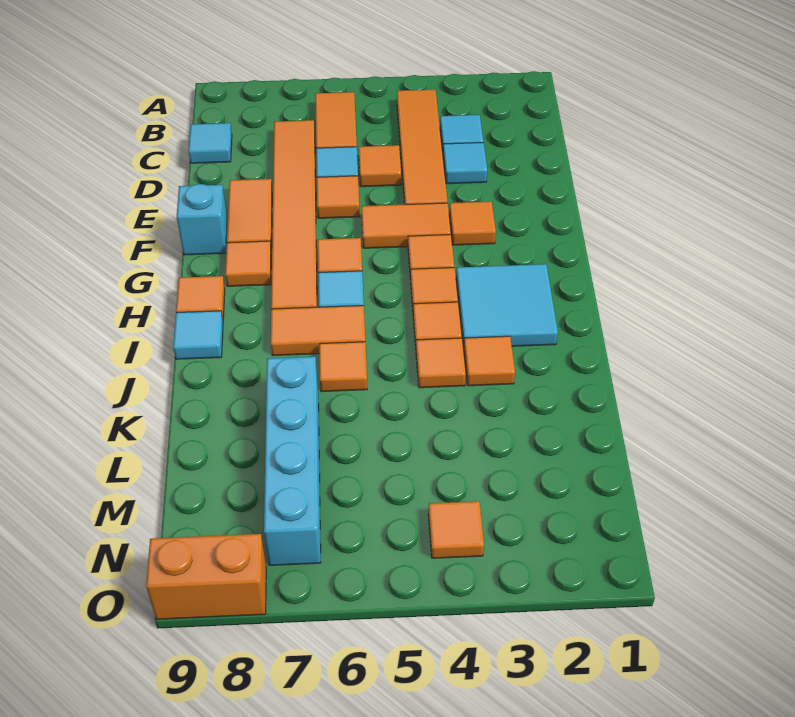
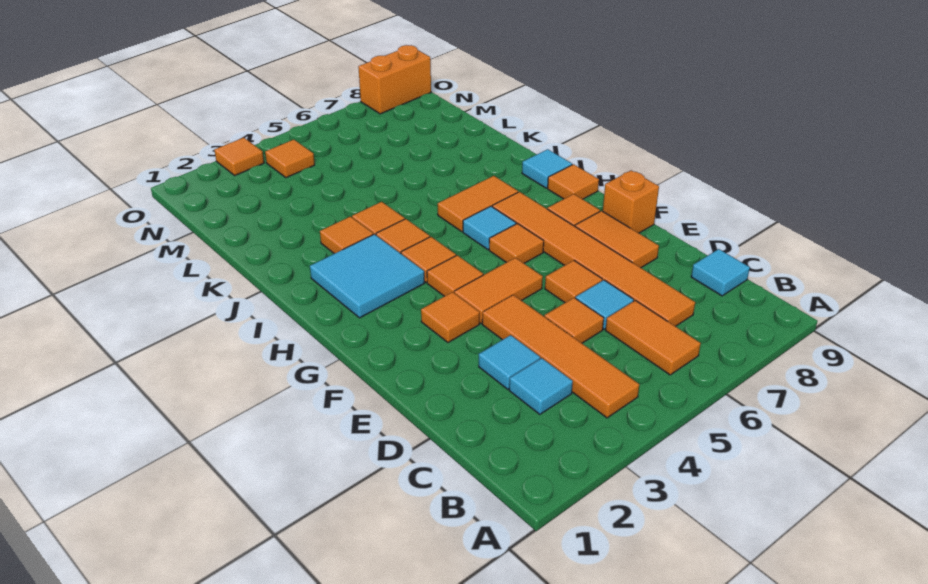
cyan 1x1 brick [177,184,228,255] -> orange 1x1 brick [603,171,659,233]
orange 1x1 tile [319,342,367,392] -> orange 1x1 tile moved to [215,138,264,175]
cyan 1x4 brick [264,357,321,565] -> none

